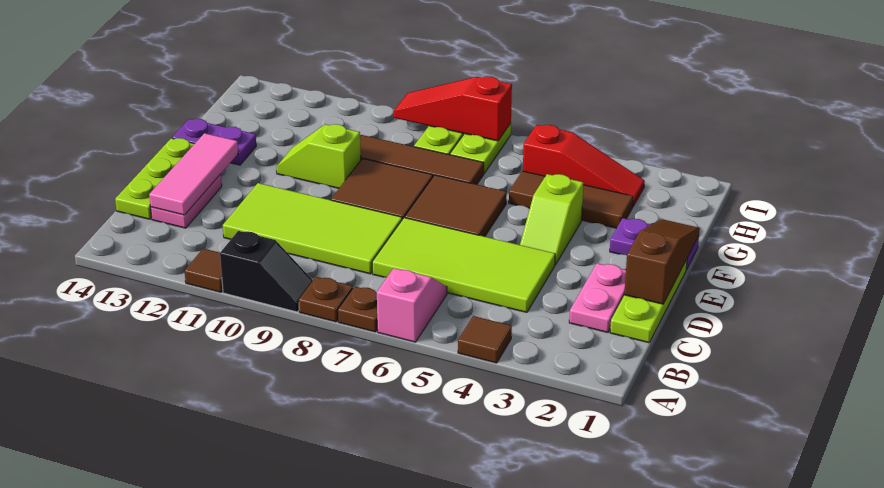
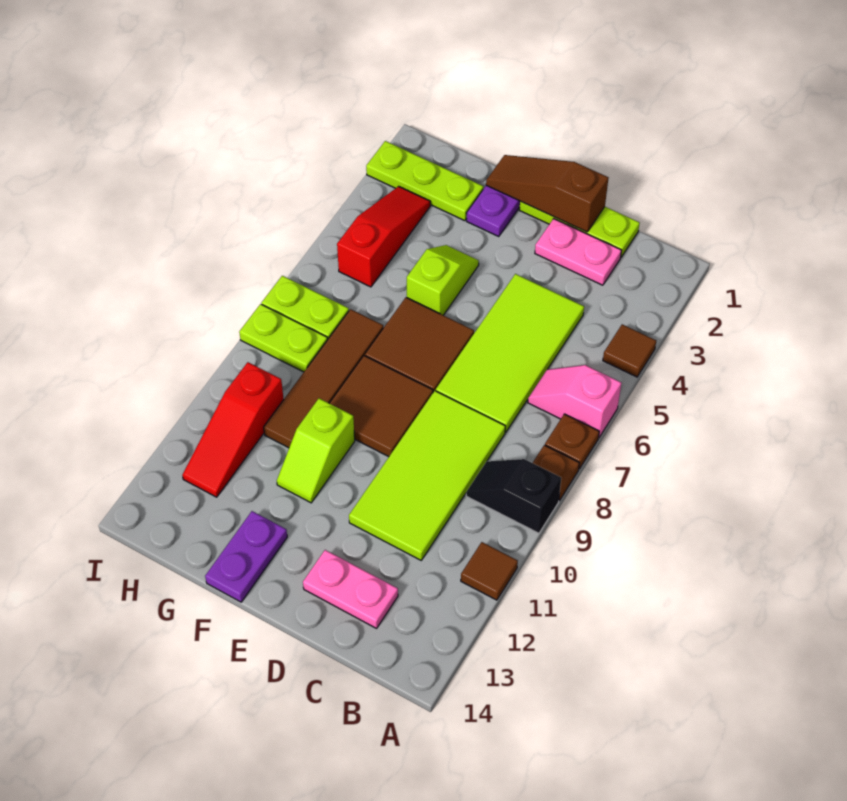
black 1x2 slope [220,231,313,312] -> black 1x2 slope turned to [466,459,561,533]
pink 1x3 tile [149,133,238,215] -> none
lime 1x3 plate [115,138,194,219] -> lime 1x3 plate moved to [366,141,483,221]
lime 1x2 slope [520,174,583,265] -> lime 1x2 slope turned to [407,245,479,315]
brown 1x3 tile [509,171,633,228] -> none
red 1x3 slope [394,76,512,141] -> red 1x3 slope moved to [182,362,284,497]

